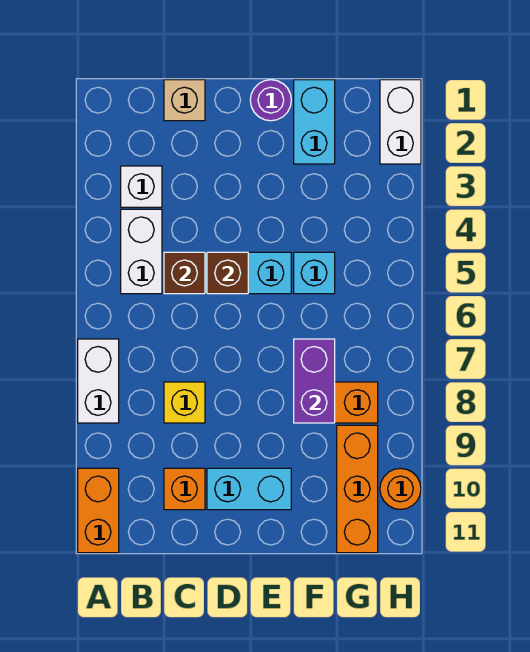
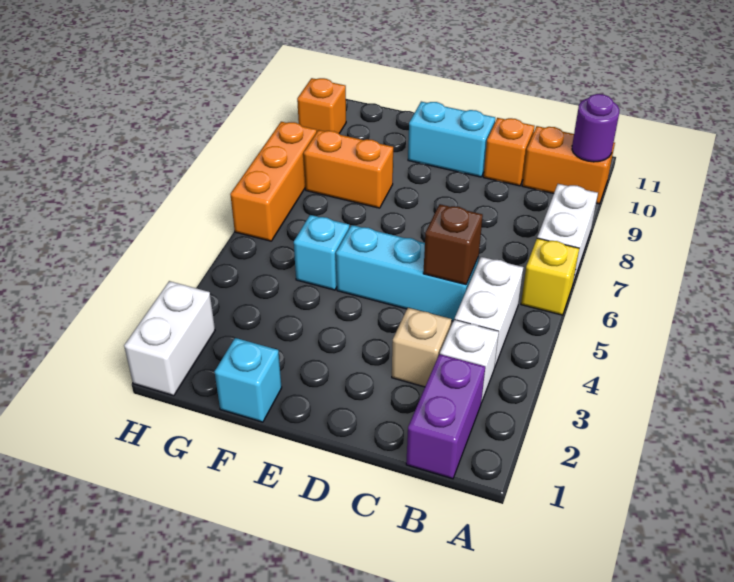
orange 1x2 brick [78,468,119,553] -> orange 1x2 brick turned to [522,126,615,204]
tan 1x1 brick [164,80,205,121] -> tan 1x1 brick moved to [392,308,452,387]
yellow 1x1 brick [164,382,205,423] -> yellow 1x1 brick moved to [521,238,579,315]
brown 1x1 brick [207,252,248,294] -> none
purple 1x1 round brick [250,80,291,121] -> purple 1x1 round brick moved to [572,94,620,162]
cyan 1x2 brick [294,80,335,164] -> cyan 1x1 brick [215,338,282,422]
purple 1x2 brick [294,339,335,423] -> purple 1x2 brick moved to [406,354,485,479]
orange 1x3 brick [337,425,378,553] -> orange 1x3 brick moved to [230,122,317,241]
orange 1x1 round brick [380,468,421,509] -> orange 1x1 brick [297,78,346,133]

